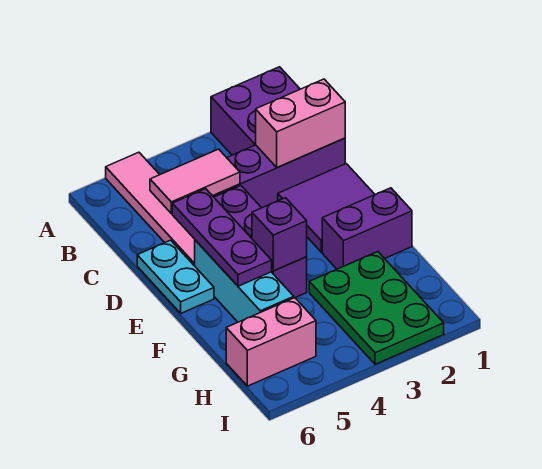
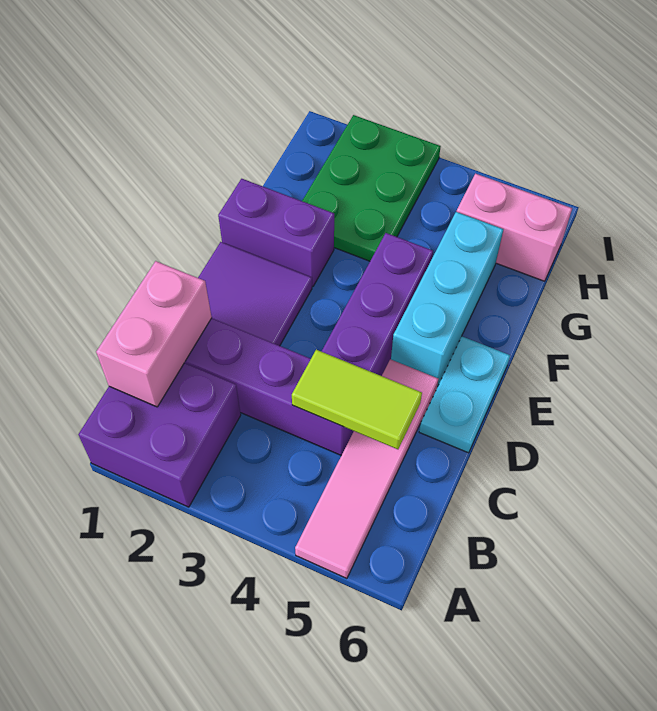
pink 1x2 brick [256,79,345,168] -> pink 1x2 brick turned to [96,261,212,407]
pink 1x2 tile [150,149,240,214] -> lime 1x2 tile [292,350,422,449]
purple 1x3 plate [172,189,272,286] -> none
purple 1x1 brick [252,198,307,271] -> none

